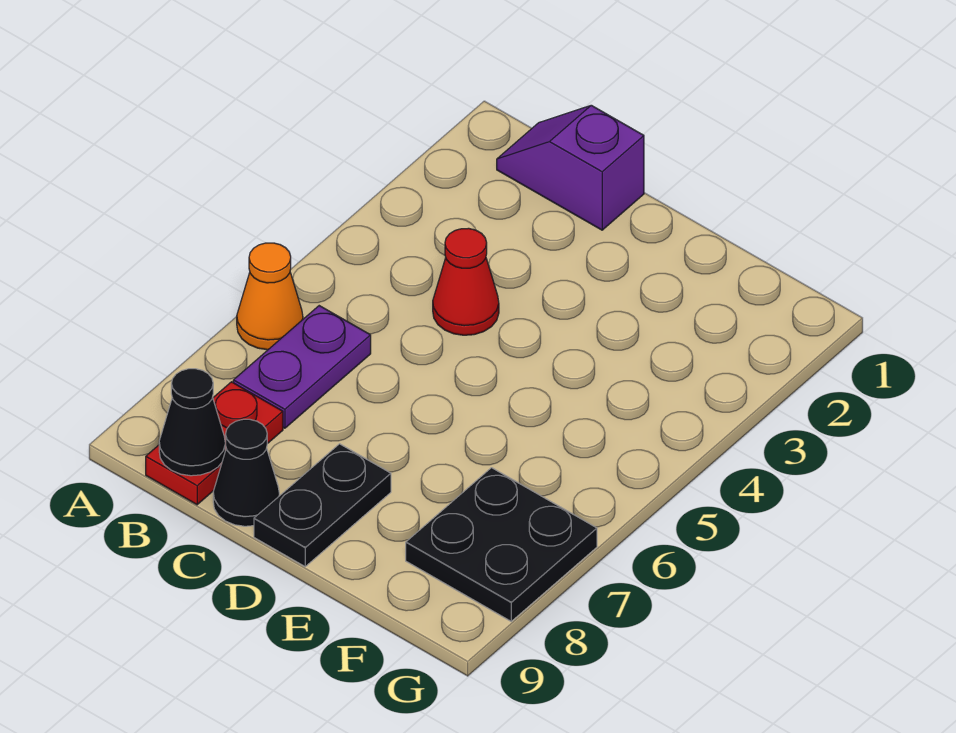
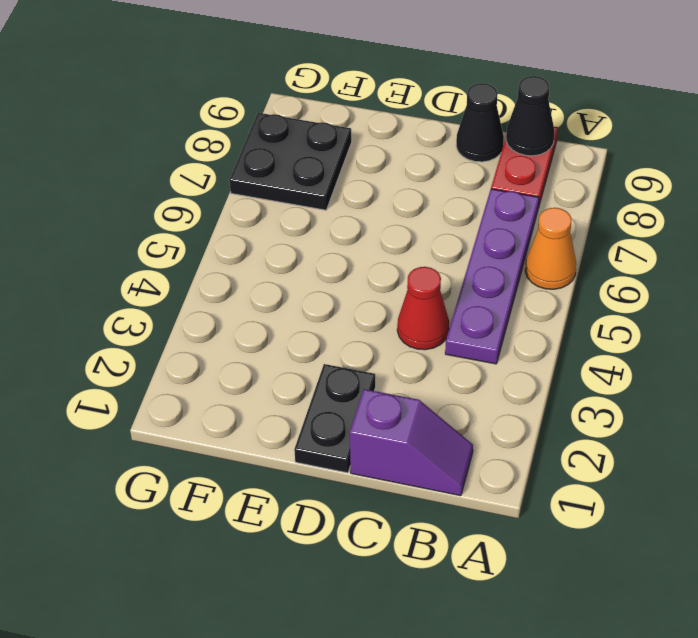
purple 1x2 plate [233,306,371,428] -> purple 1x4 plate [445,189,539,364]
black 1x2 plate [254,444,391,566] -> black 1x2 plate moved to [294,364,376,473]

